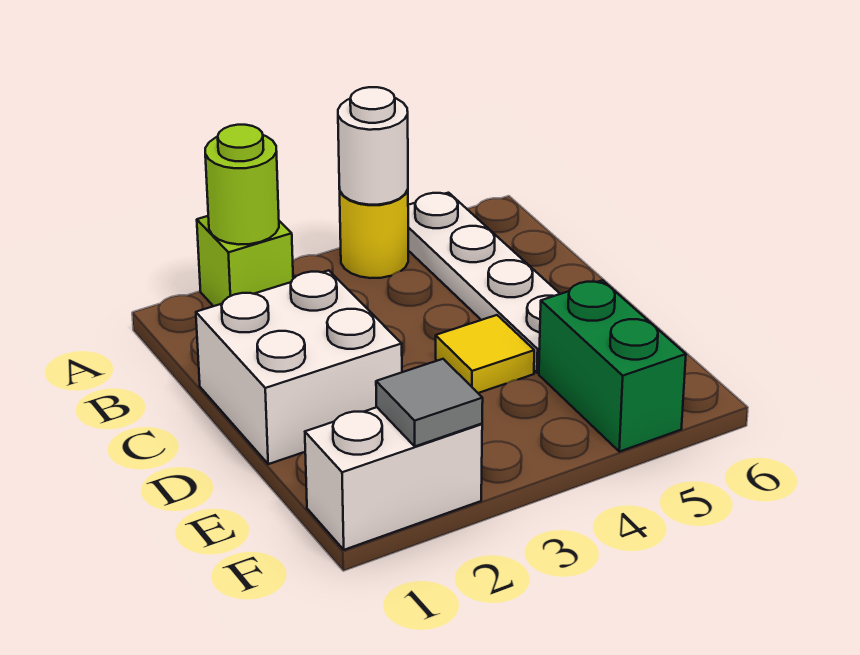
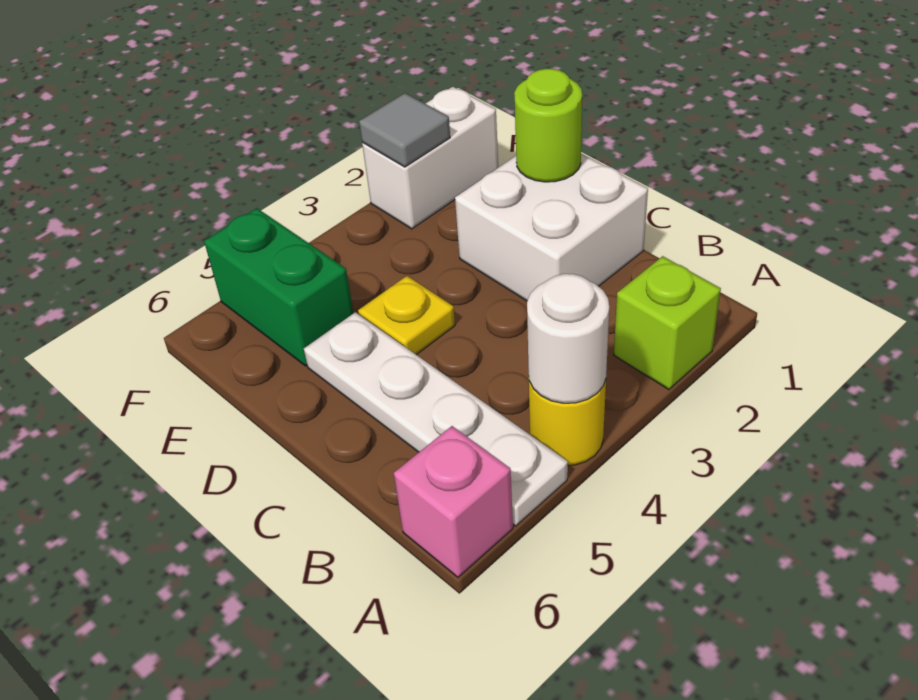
lime 1x1 round brick [205,125,279,245] -> lime 1x1 round brick moved to [514,69,582,182]
none -> pink 1x1 brick [394,426,513,577]
yellow 1x1 tile [436,315,534,393] -> yellow 1x1 plate [358,276,455,355]

